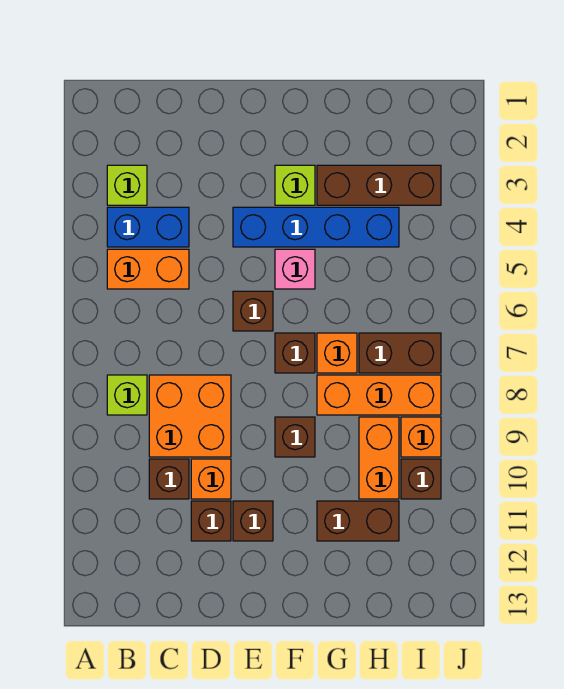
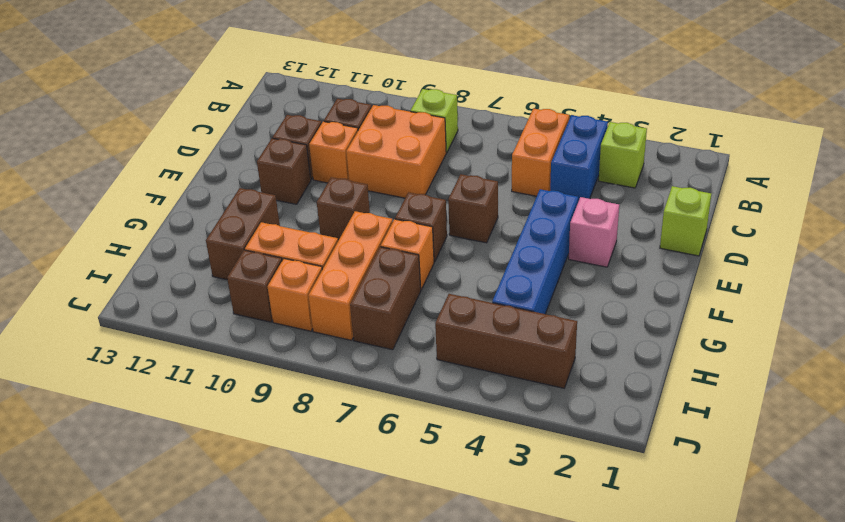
lime 1x1 brick [275,165,315,205] -> lime 1x1 brick moved to [660,186,711,256]
pink 1x1 brick [275,249,315,289] -> pink 1x1 brick moved to [569,197,619,267]
brown 1x3 brick [317,165,441,205] -> brown 1x3 brick turned to [435,294,577,388]

